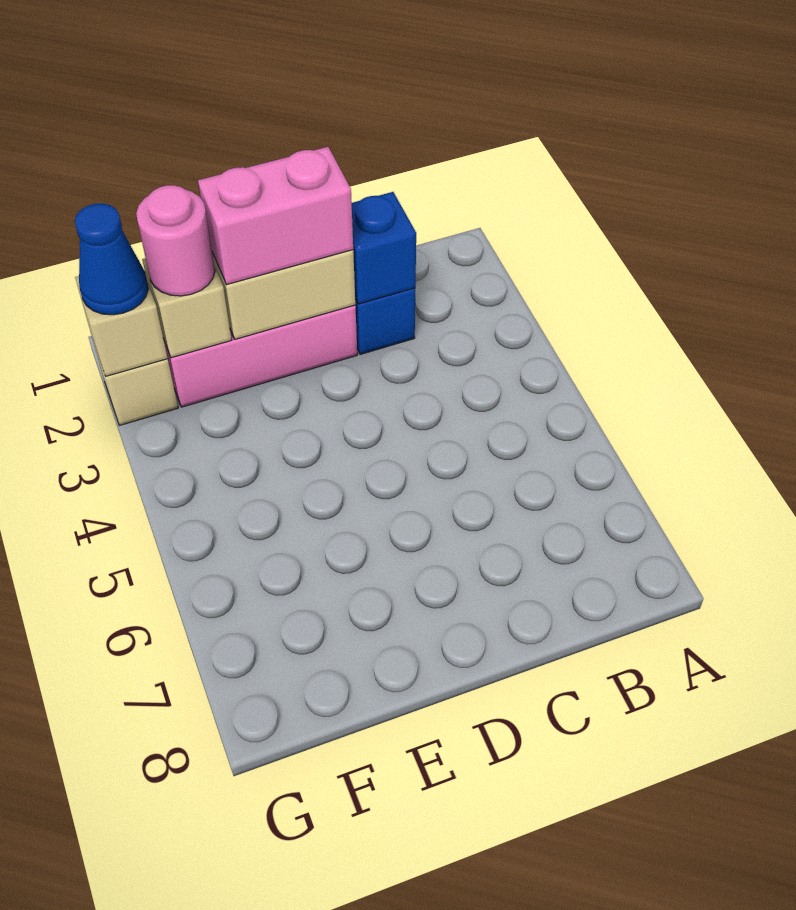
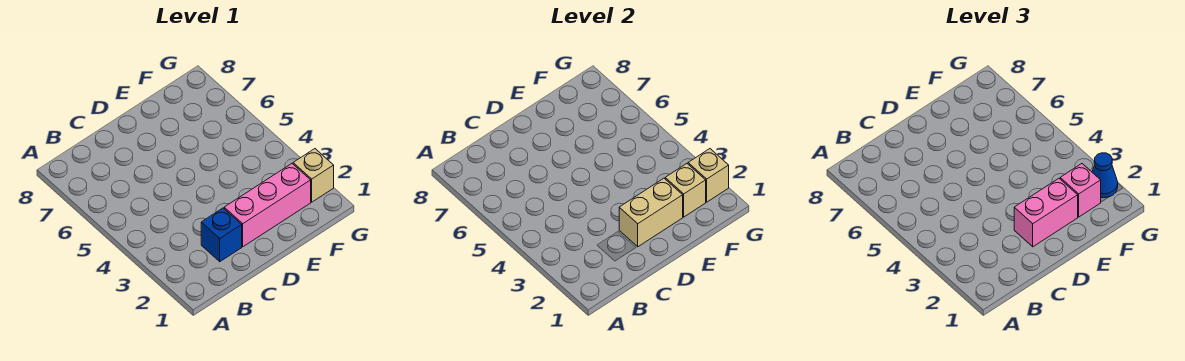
blue 1x1 brick [352,192,416,304] -> none
pink 1x1 round brick [136,185,215,296] -> pink 1x1 brick [1060,164,1101,217]

